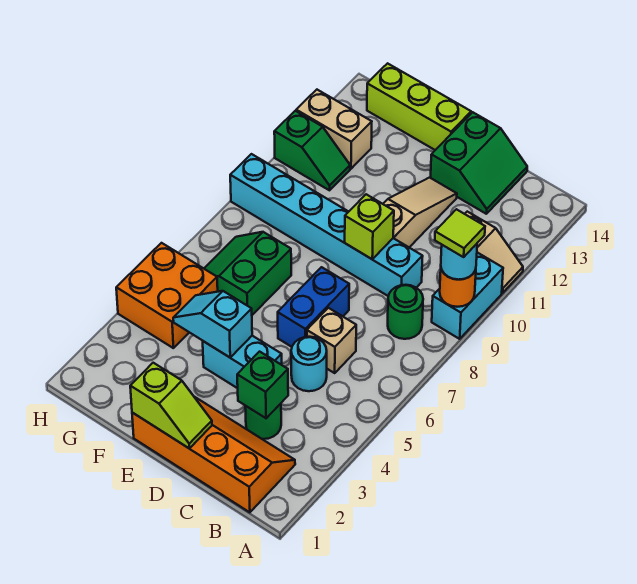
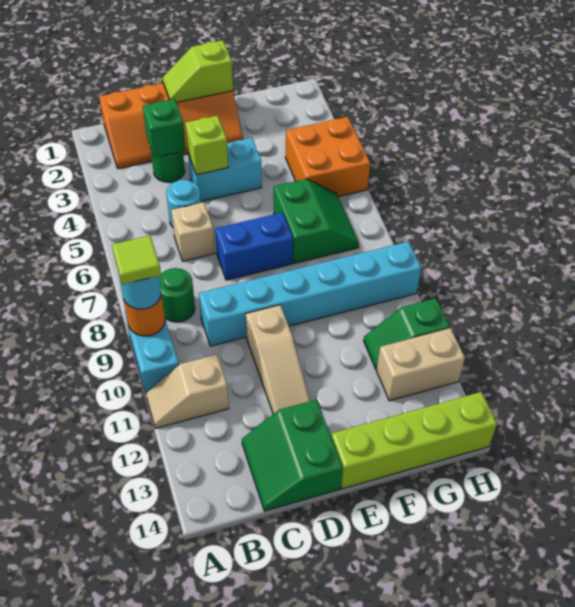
blue 1x2 brick [278,267,349,347] -> blue 1x2 brick turned to [215,213,293,280]
lime 1x1 brick [345,194,394,259] -> lime 1x1 brick moved to [185,116,228,175]
cyan 1x2 slope [173,291,252,357] -> none
lime 1x3 brick [367,63,471,150] -> lime 1x4 brick [331,392,497,489]

